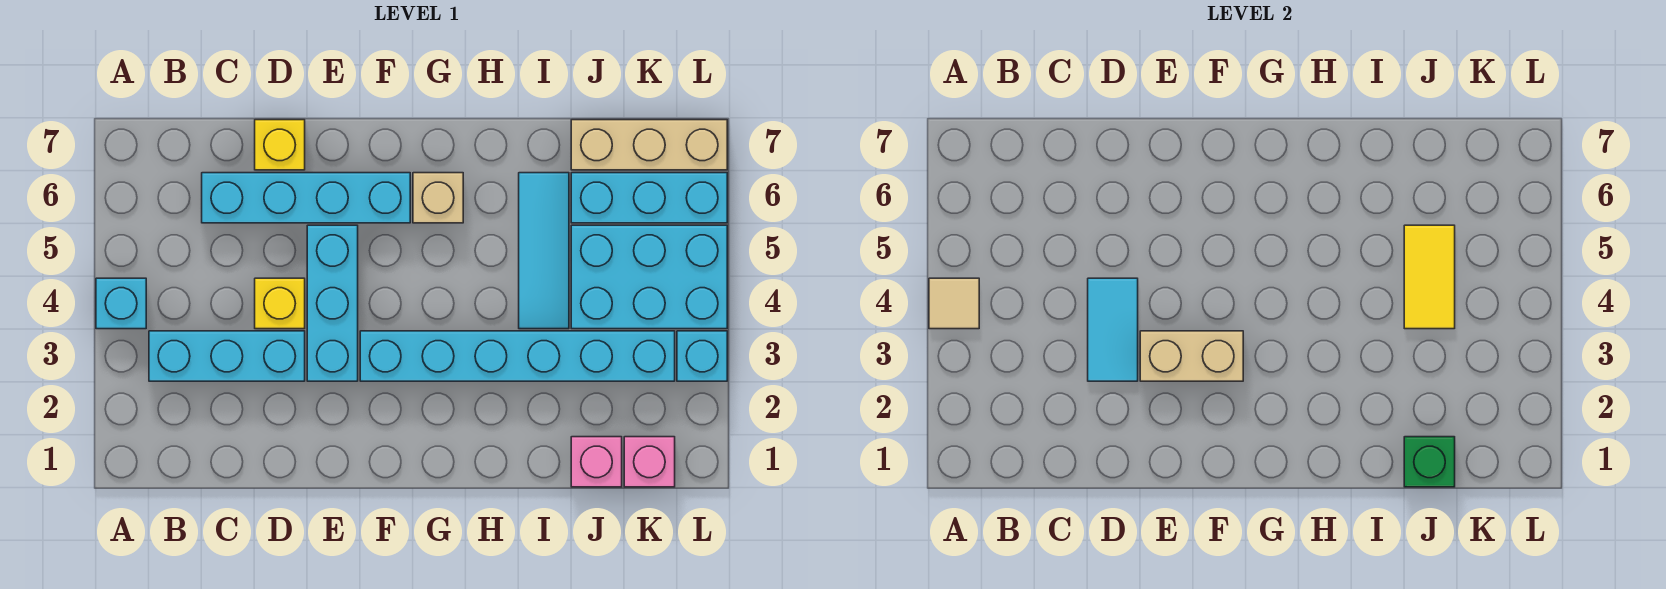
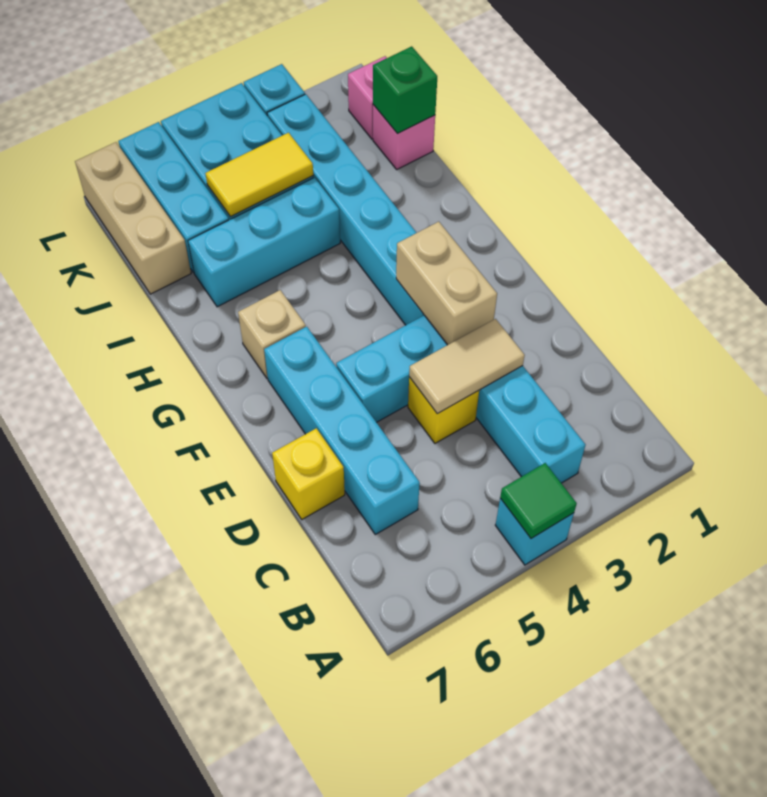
tan 1x1 tile [929,278,979,329] -> green 1x1 tile [500,463,577,538]
cyan 1x2 tile [1088,278,1138,381] -> tan 1x2 tile [409,319,525,414]
cyan 1x3 tile [519,173,569,329] -> cyan 1x3 brick [188,178,340,307]

